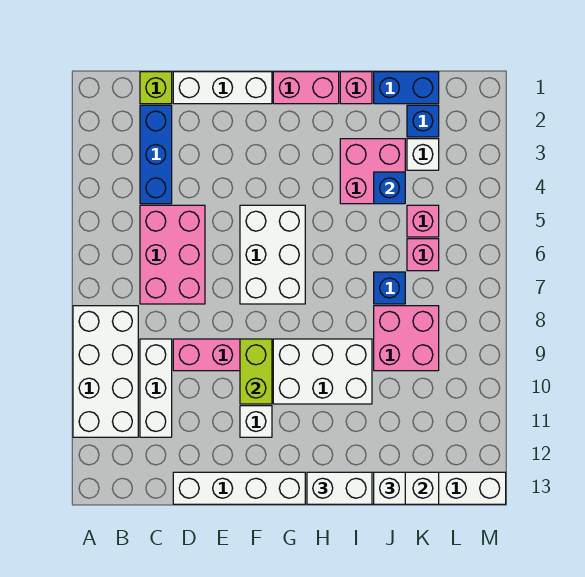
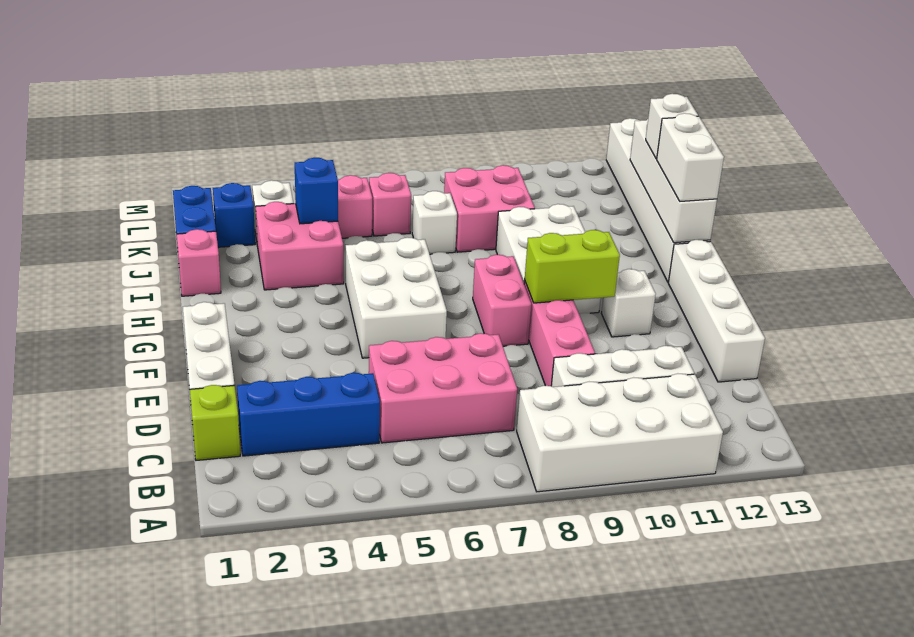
white 2x3 brick [240,205,305,304] -> white 2x3 brick turned to [346,237,447,358]
pink 1x2 brick [273,72,339,104] -> pink 1x2 brick moved to [473,255,531,346]
blue 1x1 brick [374,272,405,304] -> white 1x1 brick [412,191,457,254]

